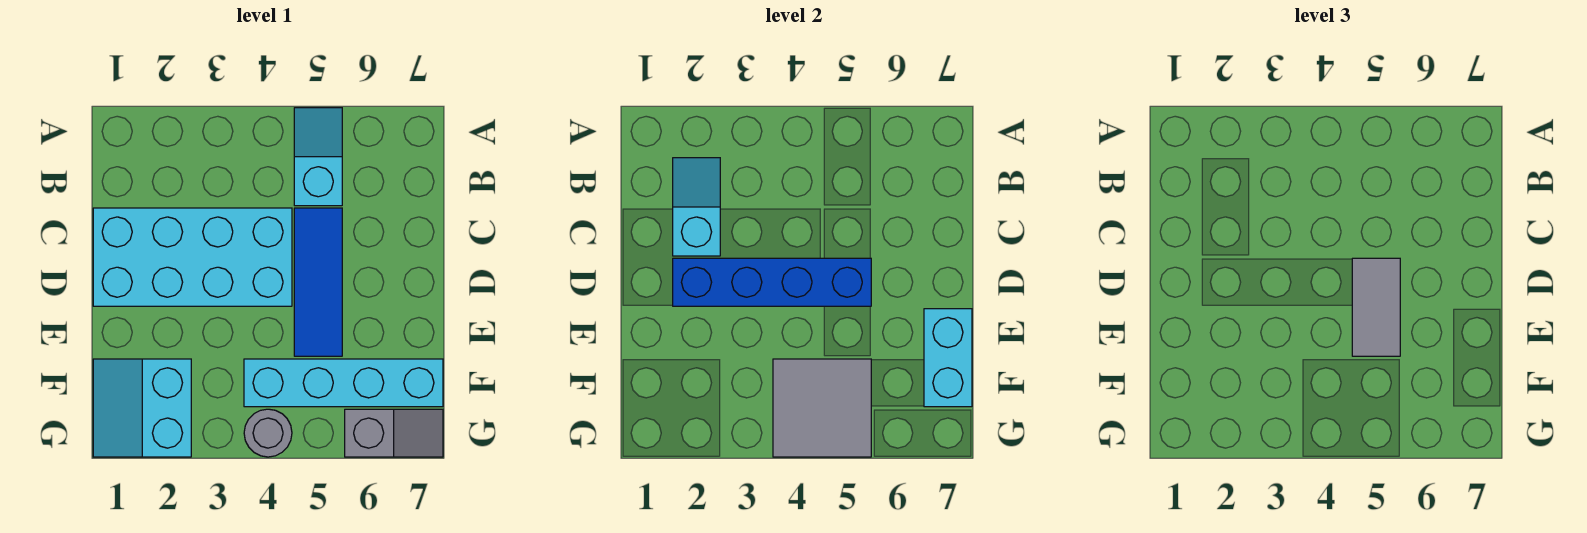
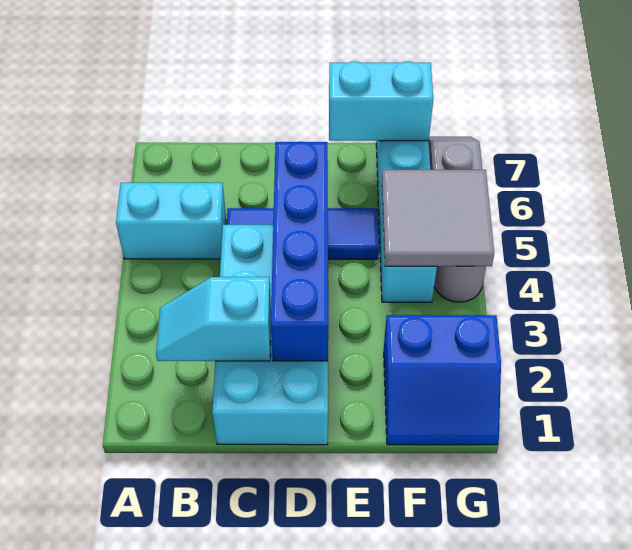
cyan 1x2 slope [294,108,342,206] -> cyan 1x2 brick [116,183,226,259]
grey 1x2 tile [1352,258,1400,356] -> none
cyan 2x2 slope [93,359,191,457] -> blue 2x2 slope [384,315,501,445]

